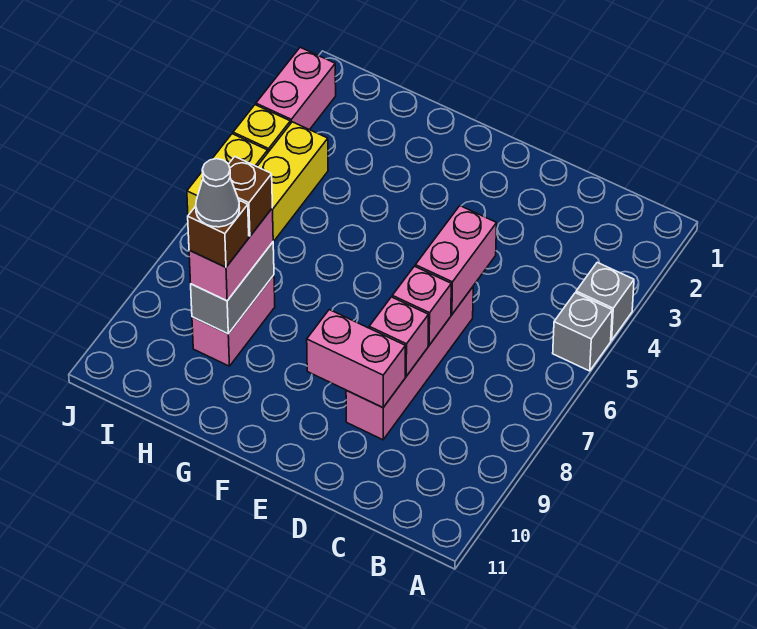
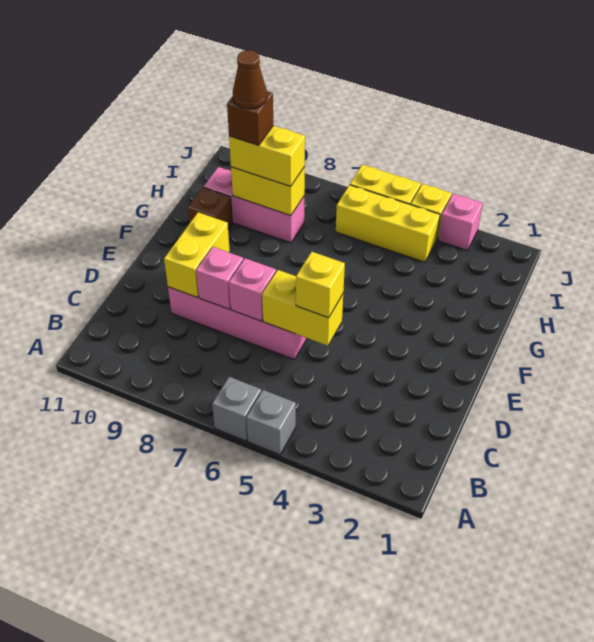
grey 1x1 brick [576,262,634,340] -> grey 1x1 brick moved to [212,377,261,441]
pink 1x2 brick [415,206,497,315] -> yellow 1x2 brick [262,270,343,346]
none -> yellow 1x1 brick [296,252,345,318]
pink 1x2 brick [307,310,405,408] -> yellow 1x2 brick [164,212,230,298]
pink 1x2 brick [192,275,275,366] -> pink 1x3 brick [204,167,304,243]
grey 1x2 brick [191,242,274,334] -> yellow 1x2 brick [231,167,305,216]
pink 1x2 brick [189,208,273,301] -> yellow 1x2 brick [229,126,305,186]
brown 1x1 brick [229,157,272,236] -> brown 1x1 brick moved to [188,187,232,230]
grey 1x1 cone [196,159,240,227] -> brown 1x1 cone [233,50,267,109]
pink 1x2 brick [256,47,336,130] -> pink 1x1 brick [438,193,483,250]

